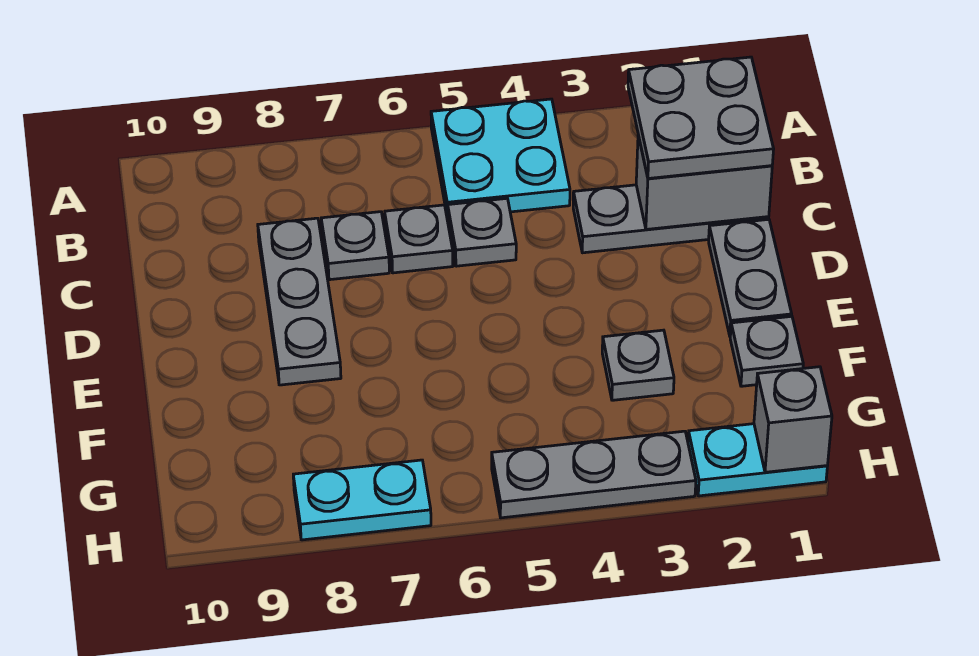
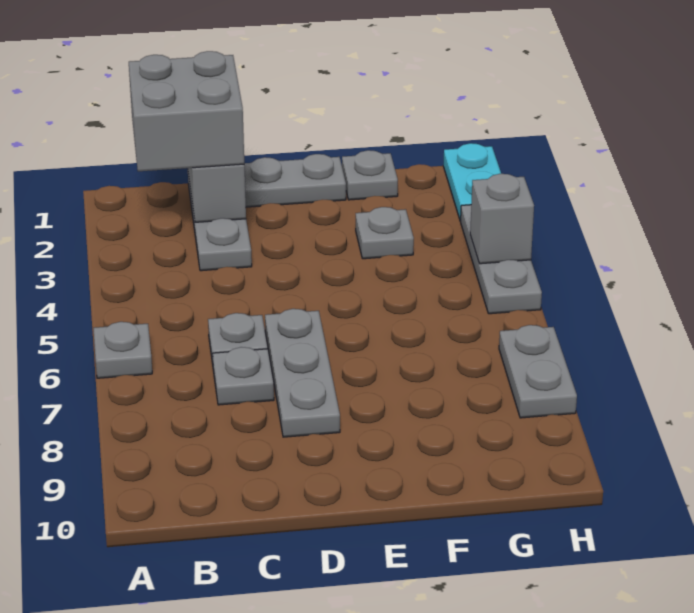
cyan 2x2 plate [431,99,570,218] -> none
grey 2x2 plate [628,57,774,179] -> grey 2x2 brick [129,51,244,171]
grey 1x1 plate [448,198,516,266] -> grey 1x1 plate moved to [93,322,152,378]
grey 1x3 plate [258,218,341,385] -> grey 1x3 plate turned to [265,309,340,437]
grey 1x1 brick [754,367,832,472] -> grey 1x1 brick moved to [470,174,534,264]
cyan 1x2 plate [293,460,431,540] -> grey 1x2 plate [499,325,577,418]

